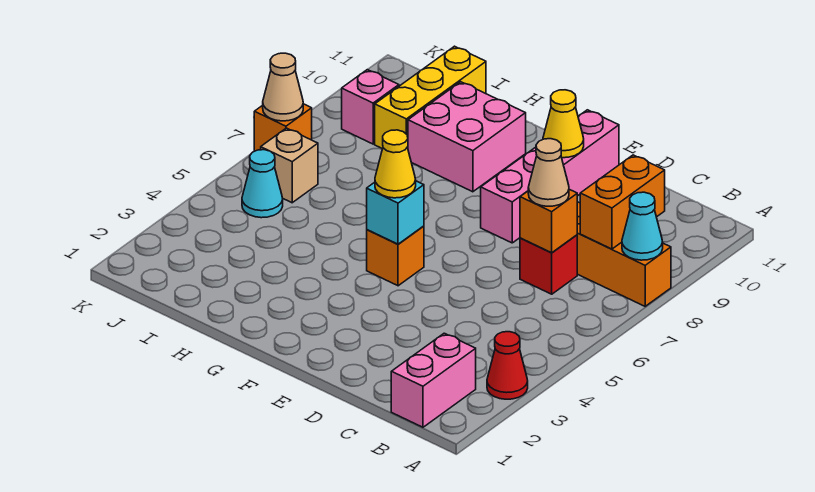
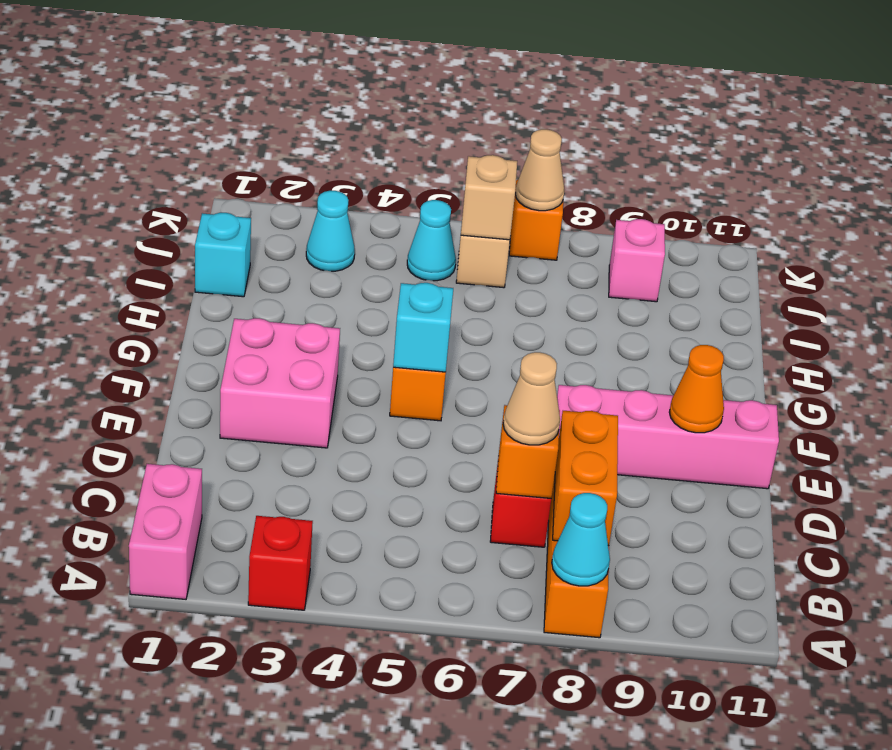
red 1x1 cone [487,332,528,399] -> red 1x1 brick [248,516,313,610]
pink 1x2 brick [391,333,476,427] -> pink 1x2 brick turned to [129,464,202,599]
orange 1x2 brick [580,155,665,249] -> orange 1x2 brick turned to [553,411,618,546]
yellow 1x1 cone [543,90,584,158] -> orange 1x1 cone [669,345,724,433]
yellow 1x1 cone [375,130,416,198] -> none
pink 2x2 brick [408,82,526,192] -> pink 2x2 brick moved to [220,318,340,448]
none -> cyan 1x1 brick [195,213,251,297]
yellow 1x3 brick [375,46,486,149] -> none
none -> cyan 1x1 cone [306,191,355,271]
none -> tan 1x1 brick [461,155,517,240]

